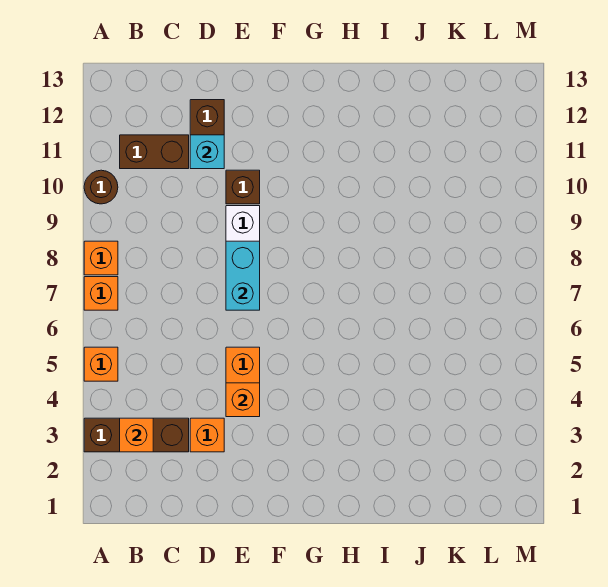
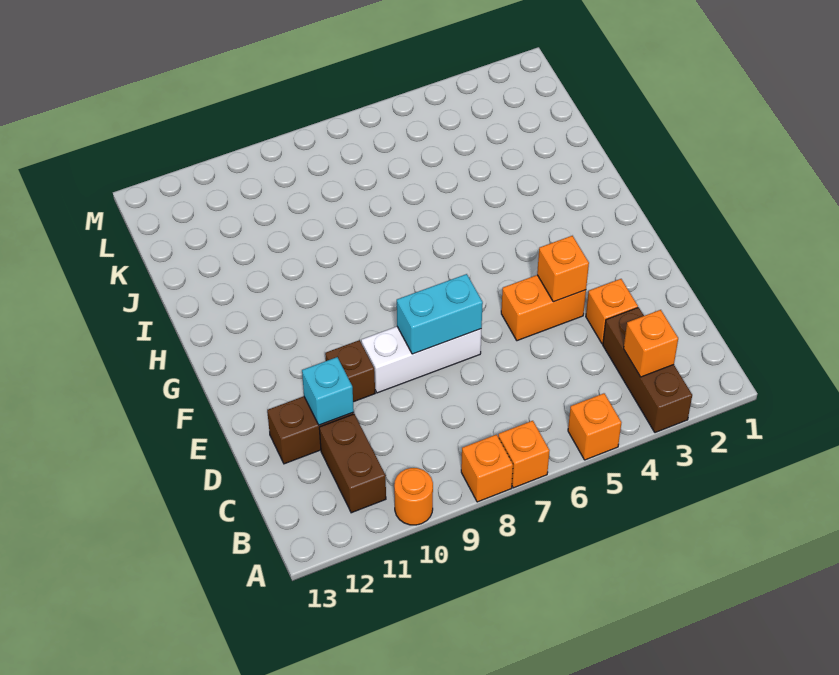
brown 1x1 round brick [84,170,118,204] -> orange 1x1 round brick [394,468,433,525]

